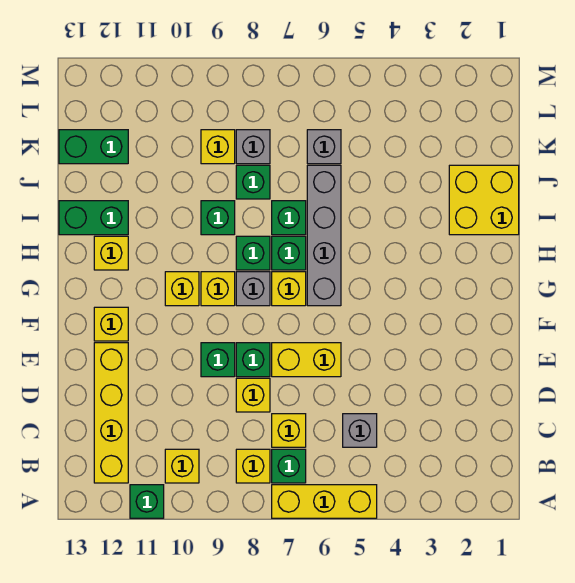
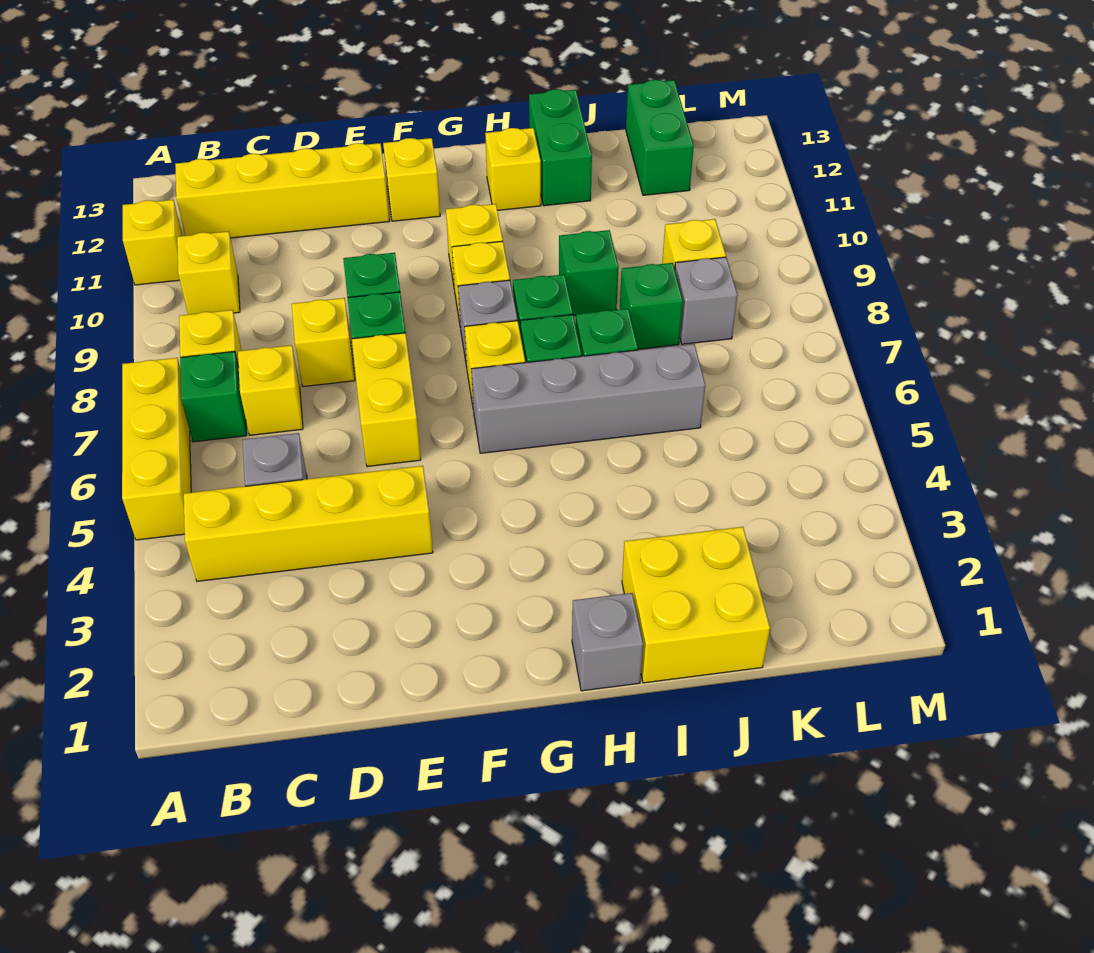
green 1x1 brick [130,485,164,518] -> yellow 1x1 brick [123,200,182,285]
none -> yellow 1x4 brick [184,466,433,581]
grey 1x1 brick [307,130,341,164] -> grey 1x1 brick moved to [572,593,643,691]

